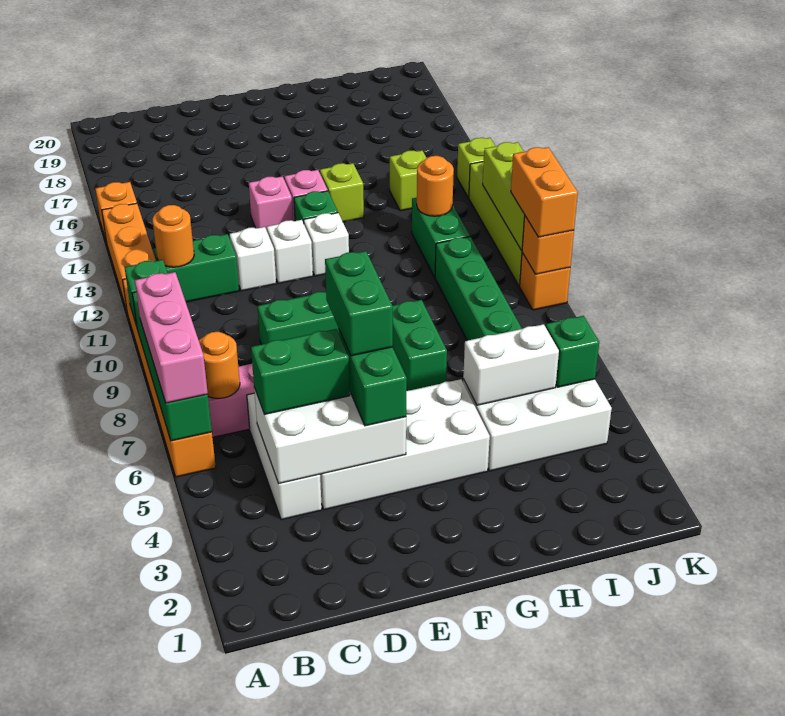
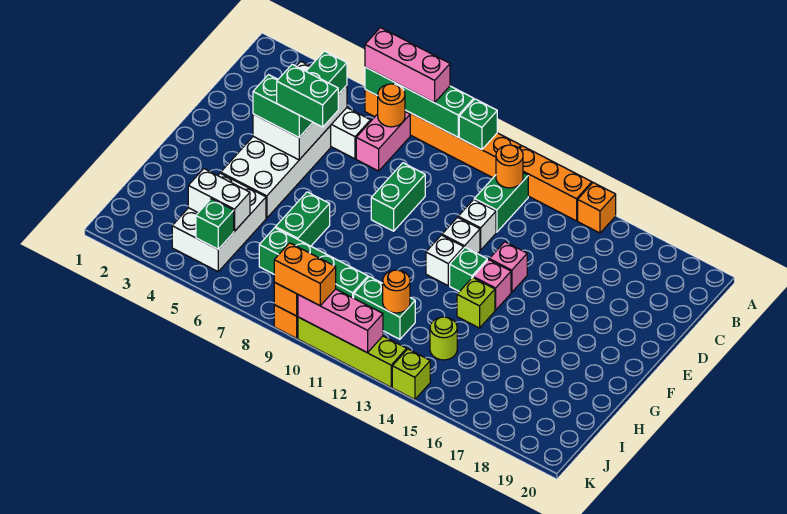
green 1x2 brick [393,300,447,391] -> green 1x2 brick turned to [275,192,330,246]
white 1x2 brick [463,324,559,405] -> white 1x2 brick turned to [188,169,250,232]
lime 1x1 brick [390,150,426,211] -> lime 1x1 round brick [430,317,457,360]
lime 1x3 brick [483,142,525,251] -> pink 1x3 brick [298,289,383,353]

